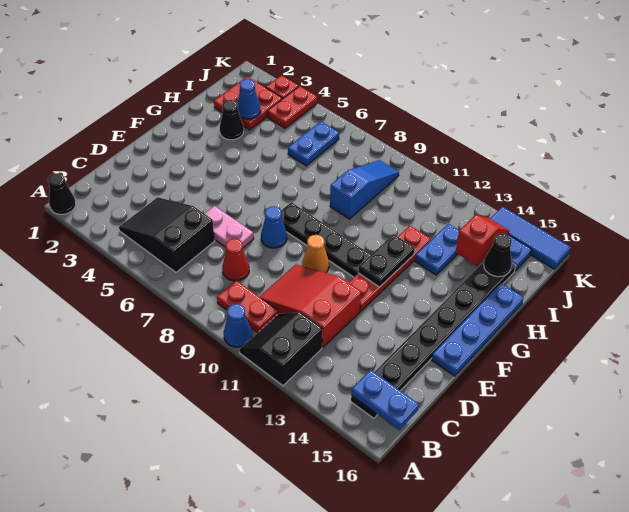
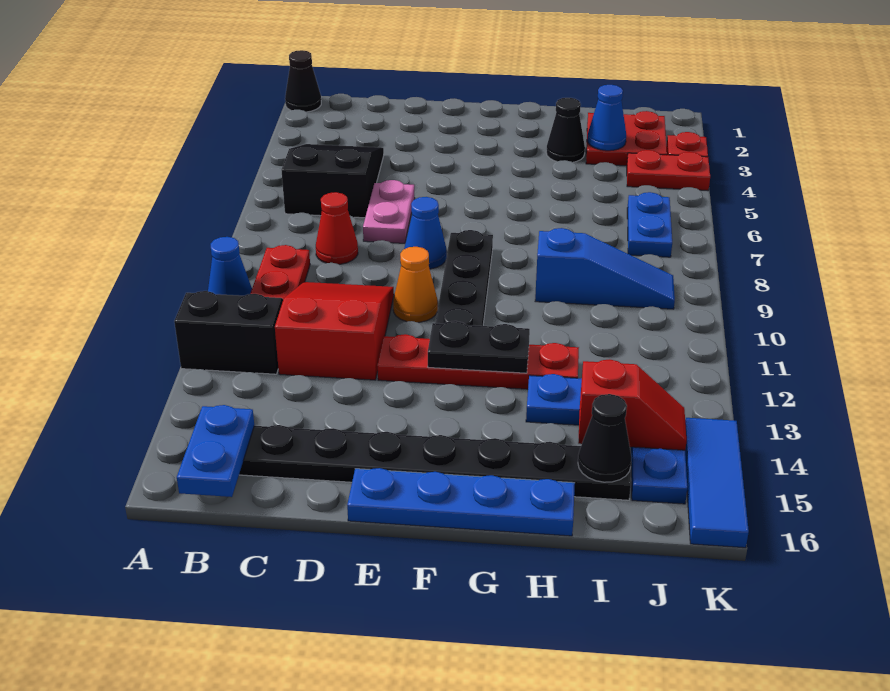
blue 1x2 plate [288,121,339,166] -> blue 1x2 plate turned to [627,192,672,257]

